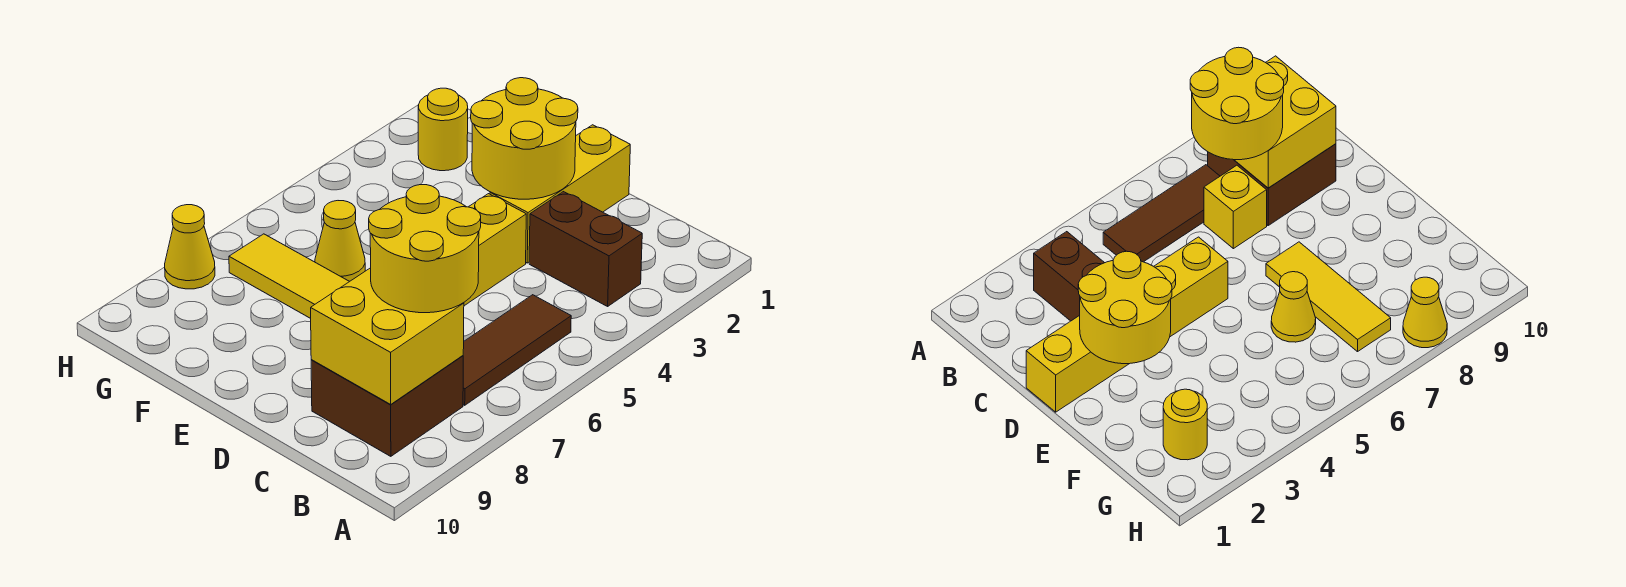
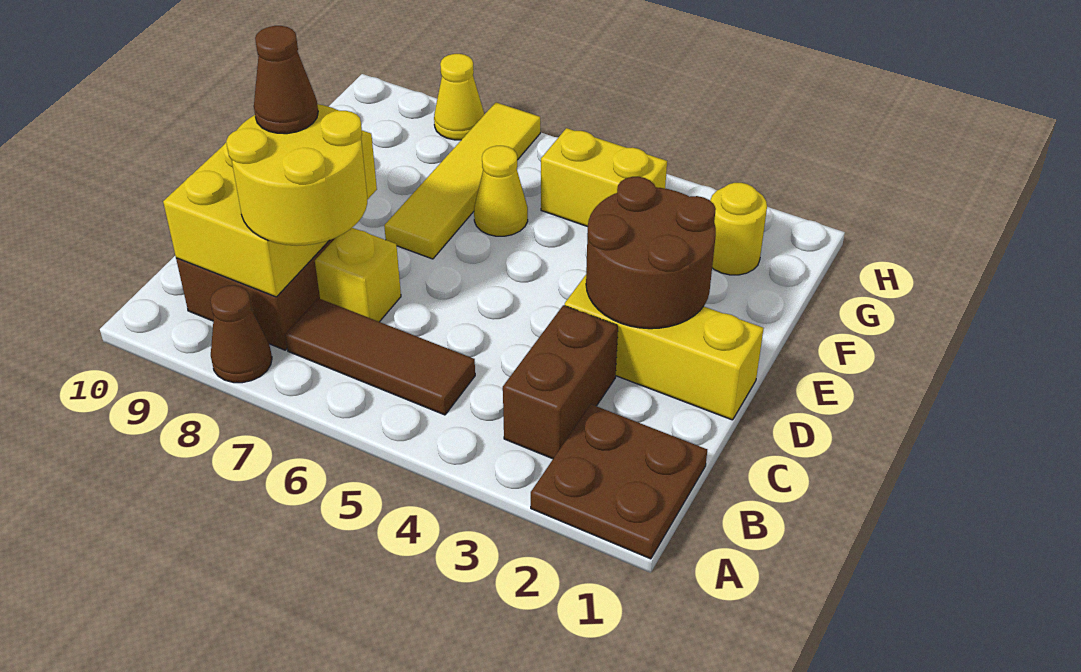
none -> brown 2x2 plate [531,404,707,559]
none -> brown 1x1 cone [210,285,272,383]
yellow 2x2 brick [311,268,464,404] -> yellow 2x3 brick [163,130,377,297]
none -> brown 1x1 cone [254,26,318,134]
yellow 2x2 round brick [471,78,578,199] -> brown 2x2 round brick [586,177,716,329]
yellow 1x2 brick [464,194,526,306] -> yellow 1x2 brick moved to [541,128,667,227]
yellow 1x3 tile [229,234,350,318] -> yellow 1x4 tile [384,102,540,259]

